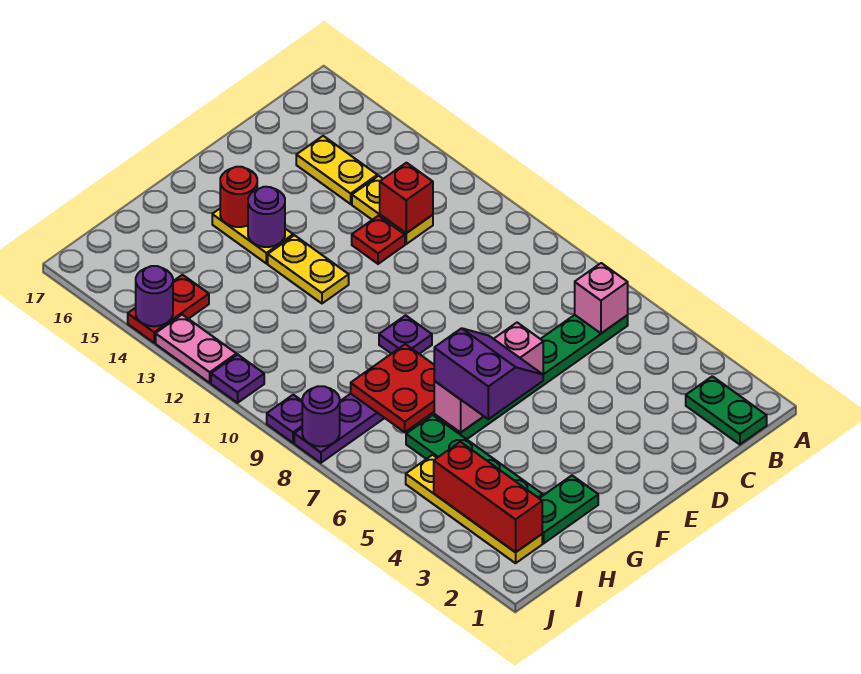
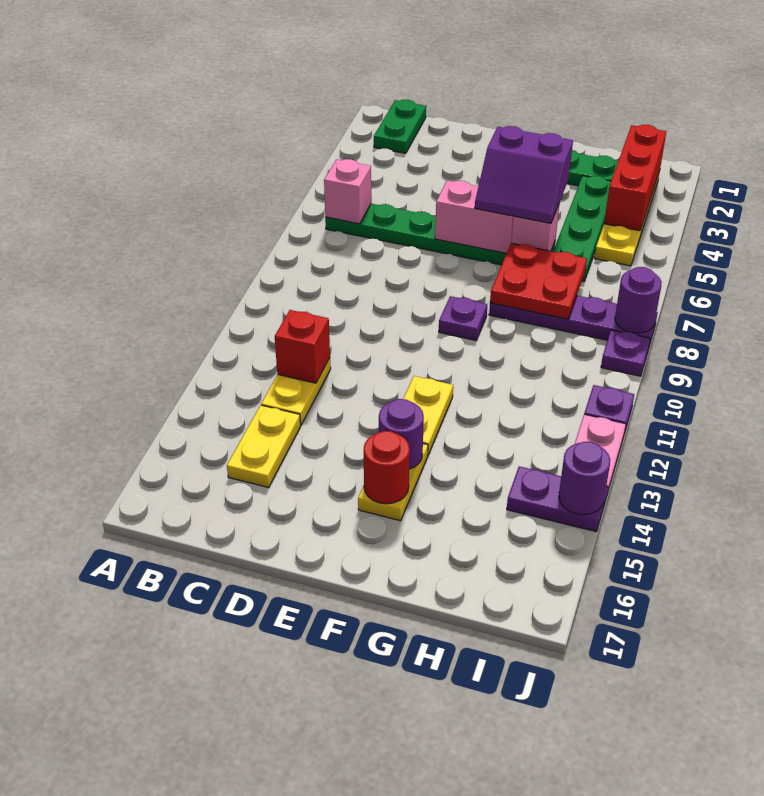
red 1x1 plate [352,216,405,264] -> none
purple 2x2 slope [434,328,543,419] -> purple 2x2 slope turned to [475,126,573,223]
red 1x2 plate [128,275,209,343] -> purple 1x2 plate [507,466,608,532]

